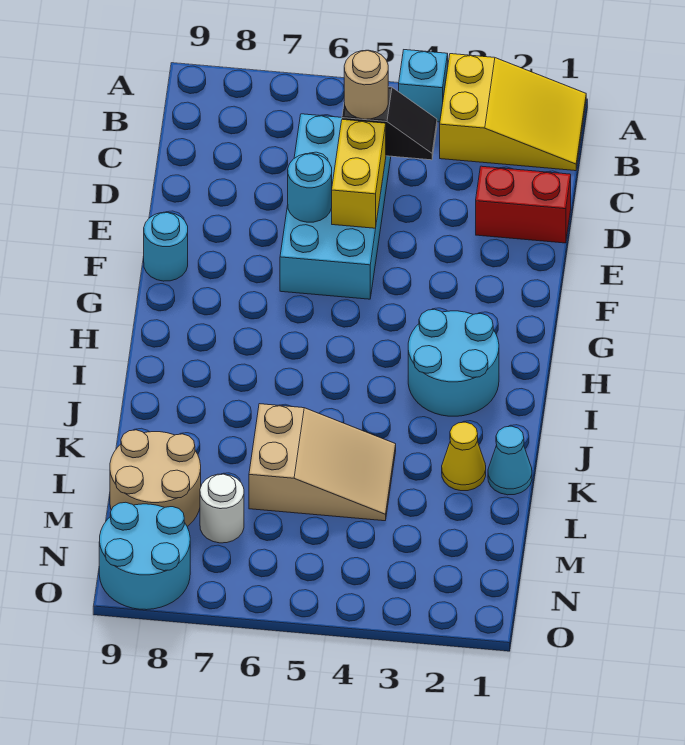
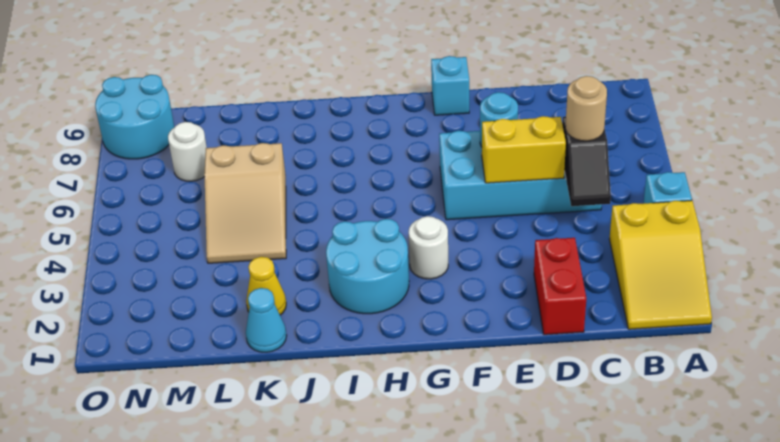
cyan 1x1 round brick [144,212,188,281] -> cyan 1x1 brick [431,56,469,115]
none -> white 1x1 round brick [408,216,448,279]
tan 2x2 round brick [110,430,201,526] -> none

